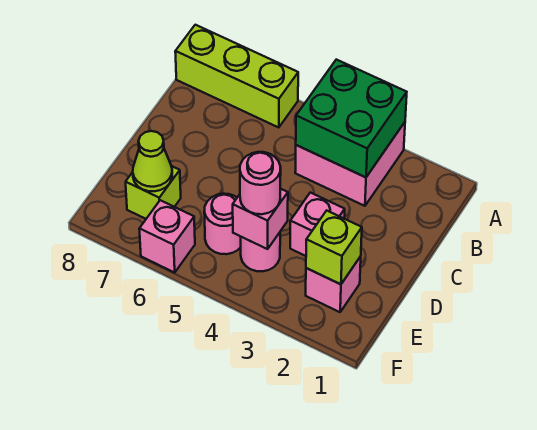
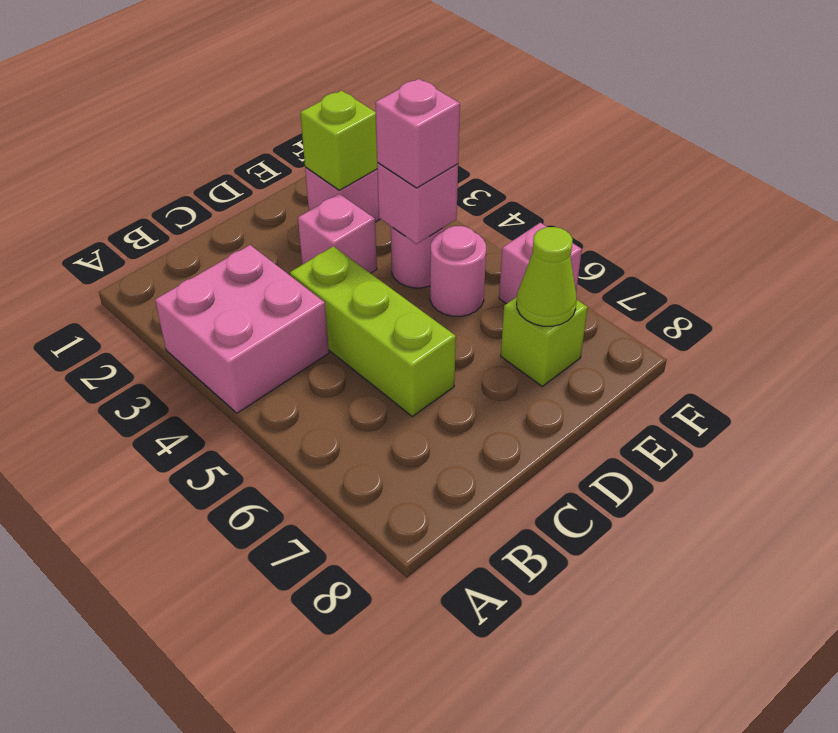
green 2x2 brick [296,60,407,177] -> none
lime 1x3 brick [175,25,298,128] -> lime 1x3 brick moved to [290,246,456,416]
pink 1x1 round brick [240,152,281,214] -> pink 1x1 brick [375,79,460,188]

